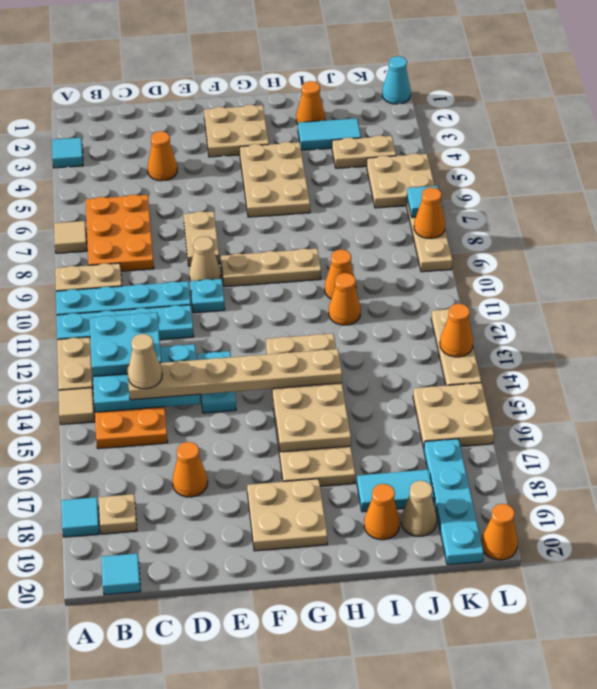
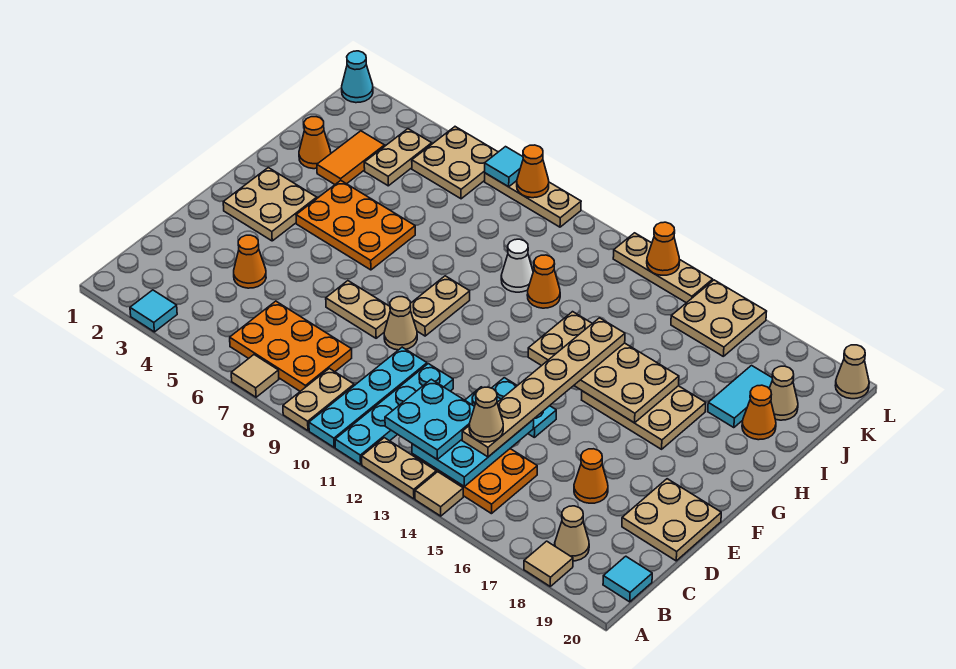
cyan 1x1 tile [61,497,99,537] -> tan 1x1 tile [524,541,573,586]
tan 1x1 plate [99,494,137,534] -> tan 1x1 cone [555,506,589,561]
cyan 1x1 plate [190,279,225,313] -> none
tan 1x3 plate [221,249,321,287] -> tan 1x2 plate [410,276,470,336]
tan 2x2 plate [247,479,327,551] -> tan 2x2 plate moved to [622,479,721,561]
tan 2x3 plate [240,142,310,217] -> orange 2x3 plate [296,180,415,270]
cyan 1x2 tile [298,118,361,150] -> orange 1x2 tile [317,131,385,184]
orange 1x1 cone [325,250,356,299] -> white 1x1 cone [501,239,533,292]
cyan 1x4 plate [424,439,484,565] -> none
orange 1x1 cone [481,504,518,560] -> tan 1x1 cone [835,345,869,399]

